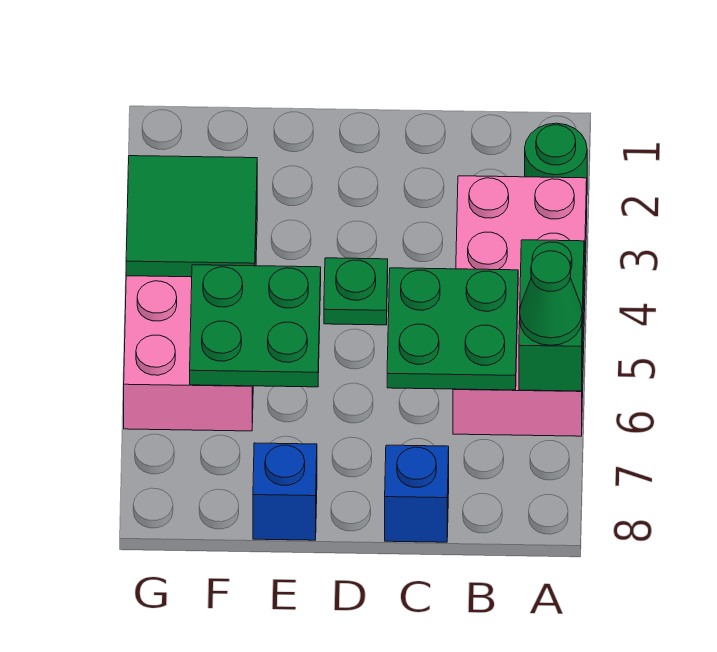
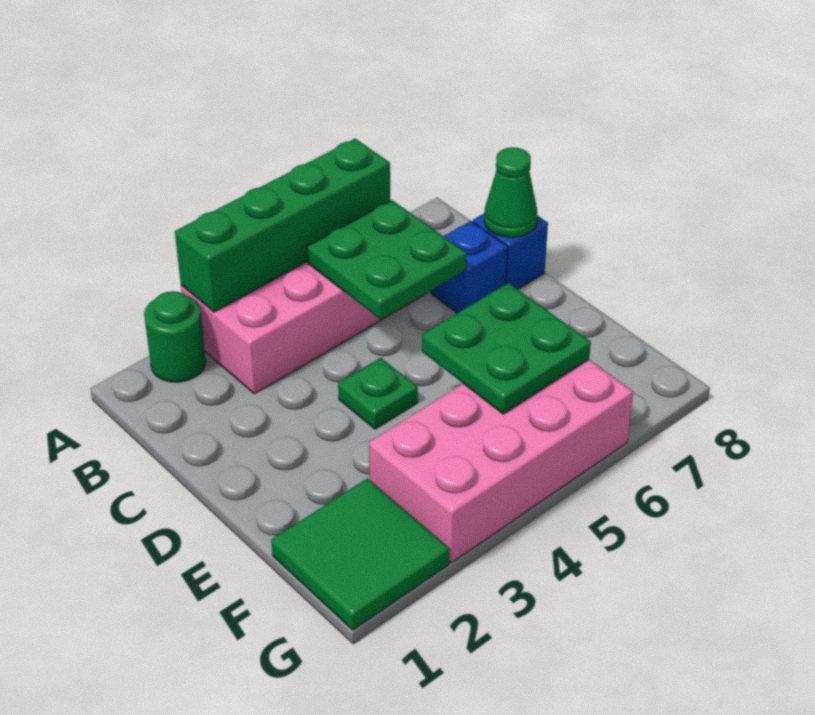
green 1x2 brick [519,240,584,391] -> green 1x4 brick [175,139,390,312]
green 1x1 cone [520,251,582,345] -> green 1x1 cone moved to [484,147,537,237]
blue 1x1 brick [253,443,317,540] -> blue 1x1 brick moved to [431,221,508,313]
green 2x2 tile [126,156,257,277] -> green 2x2 tile moved to [271,478,449,630]

